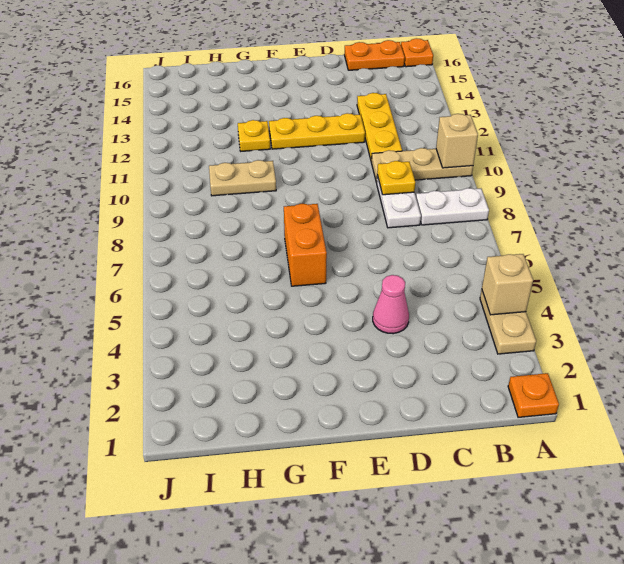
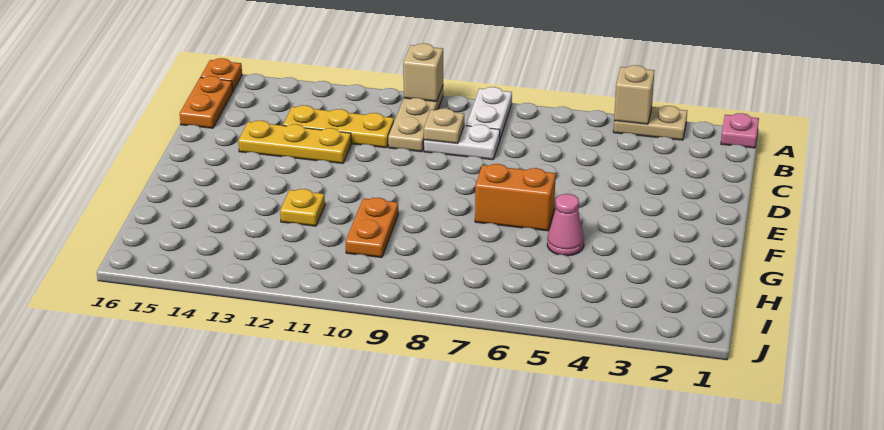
orange 1x1 plate [508,373,559,417] -> pink 1x1 plate [721,113,759,148]
yellow 1x1 plate [377,161,415,195] -> tan 1x1 plate [424,108,464,144]
pink 1x1 cone [373,275,409,334] -> pink 1x1 cone moved to [547,194,584,256]
yellow 1x3 plate [269,113,365,149] -> yellow 1x3 plate turned to [238,120,351,164]
tan 1x2 plate [209,160,276,196] -> orange 1x2 plate [346,197,398,258]

